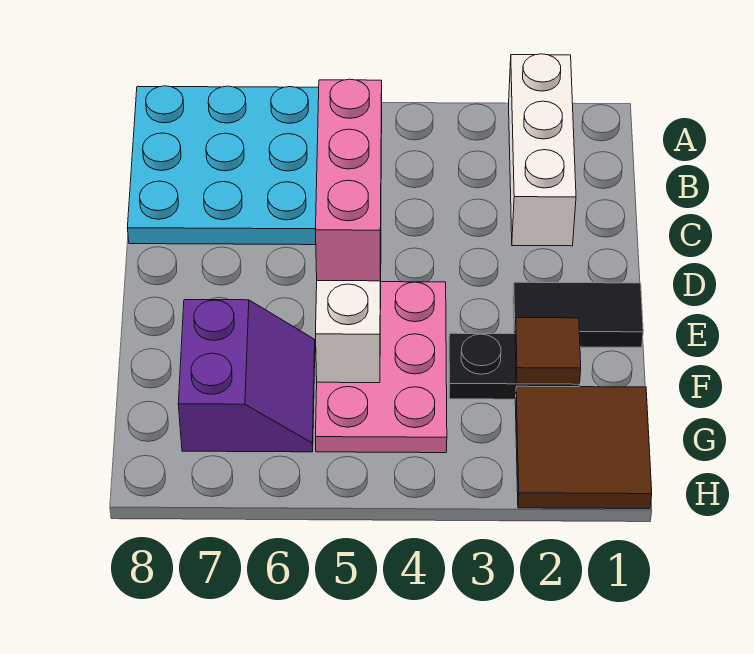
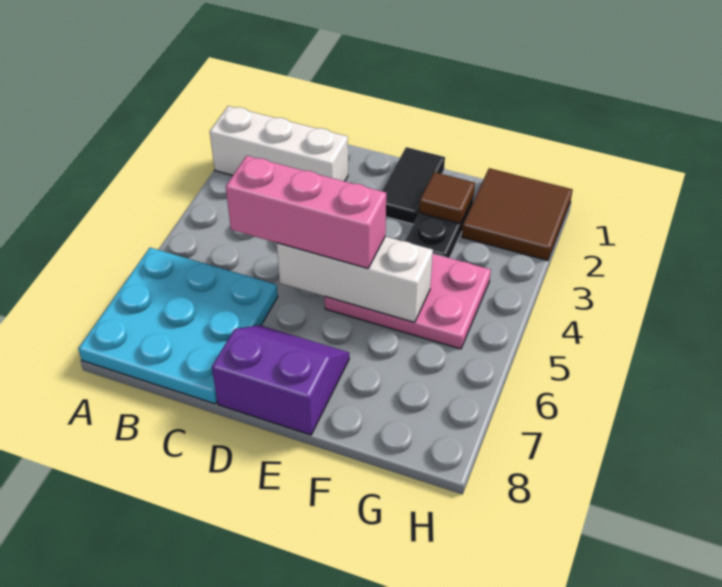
purple 2x2 slope [178,300,315,452] -> purple 2x2 slope moved to [212,325,349,435]

